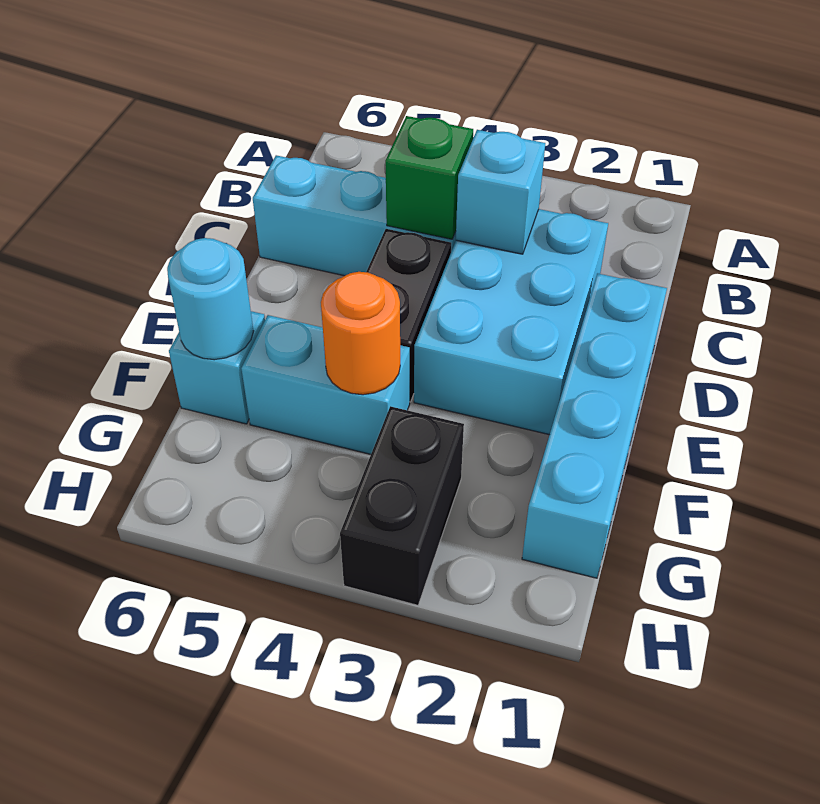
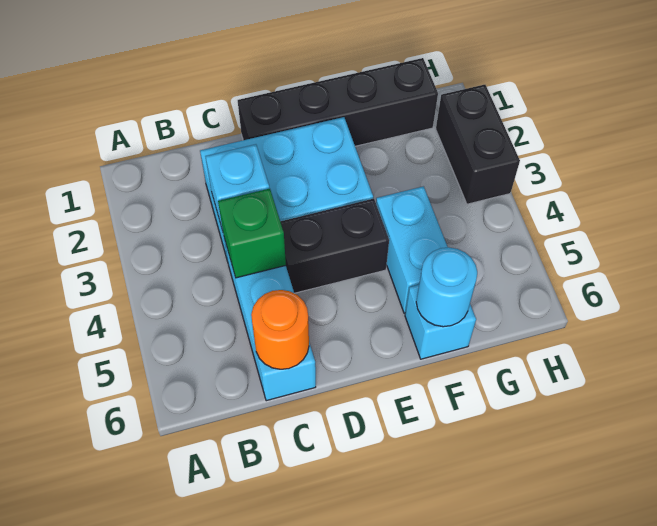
cyan 1x4 brick [522,273,667,578] -> black 1x4 brick [238,58,438,146]
orange 1x1 round brick [321,272,400,395] -> orange 1x1 round brick moved to [251,290,309,369]
black 1x2 brick [340,406,464,605] -> black 1x2 brick turned to [436,85,520,204]

